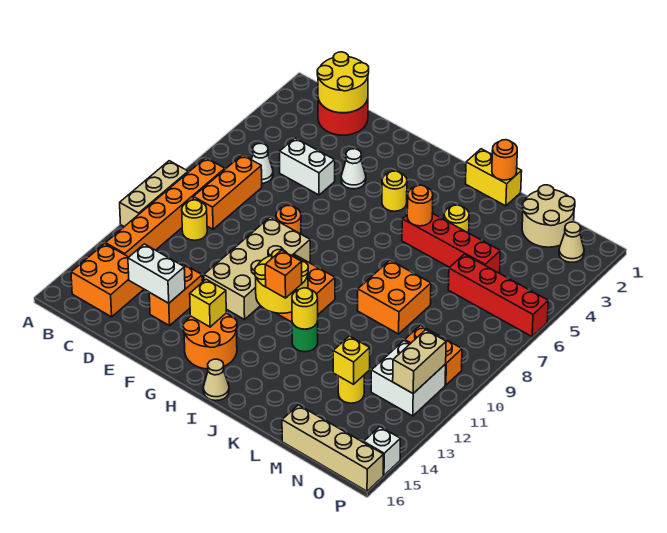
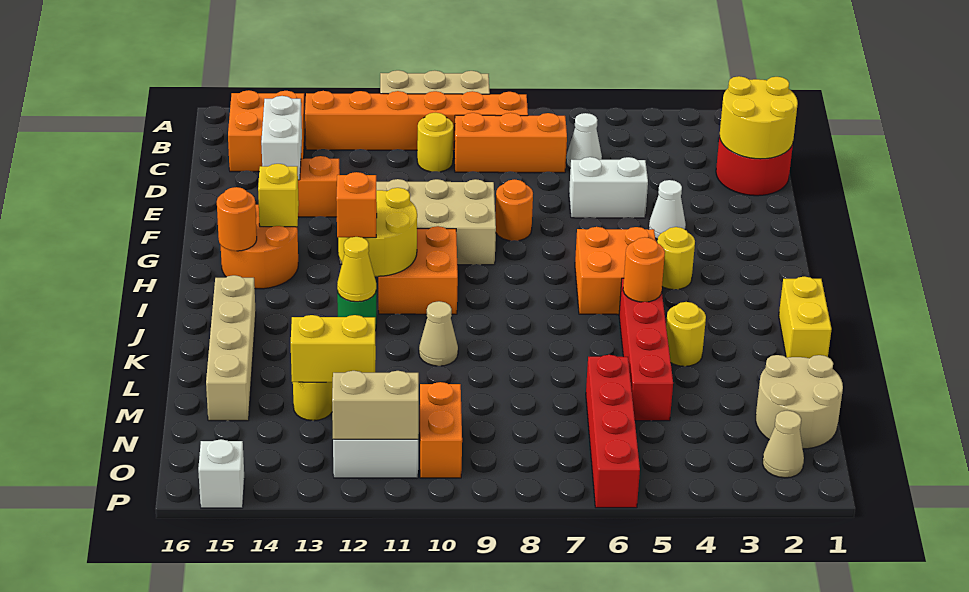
white 1x2 brick [280,138,335,195] -> white 1x2 brick turned to [569,157,648,218]
tan 1x1 cone [203,359,229,401] -> tan 1x1 cone moved to [419,301,458,366]
yellow 1x1 round brick [292,288,318,329] -> yellow 1x1 cone [337,237,376,302]
orange 1x1 round brick [492,140,517,180] -> orange 1x1 round brick moved to [217,187,257,251]
orange 2x2 brick [358,260,431,334] -> orange 2x2 brick moved to [575,227,655,315]
yellow 1x1 brick [333,336,370,384] -> yellow 1x2 brick [291,315,376,382]
tan 1x4 brick [282,405,384,491] -> tan 1x4 brick moved to [206,275,256,421]

